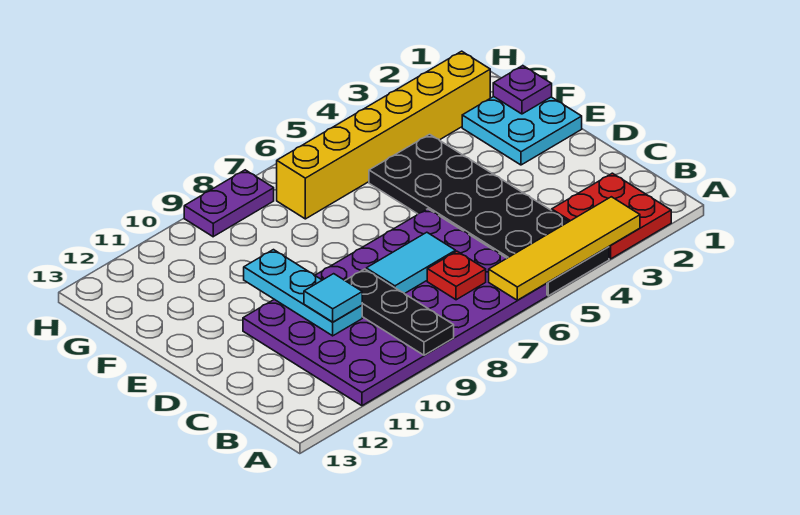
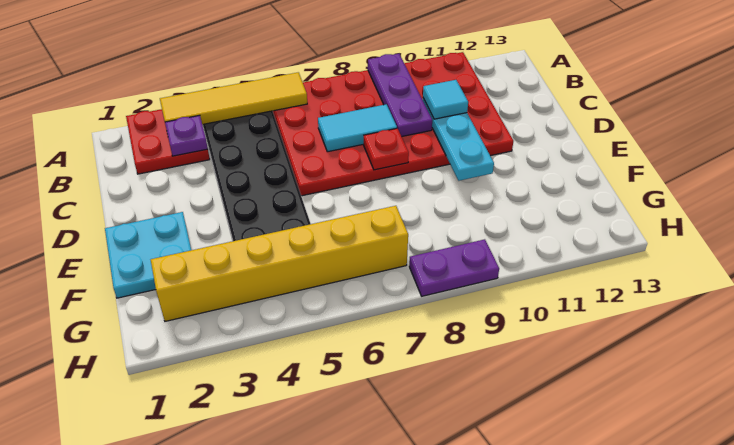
purple 4x6 plate [243,209,547,406] -> red 4x6 plate [273,52,513,196]
black 1x3 plate [345,269,454,355] -> purple 1x3 plate [368,54,432,137]
red 1x1 plate [427,251,486,300] -> red 1x1 plate moved to [364,128,409,170]
purple 1x1 plate [493,66,552,114] -> purple 1x1 plate moved to [165,115,208,156]

